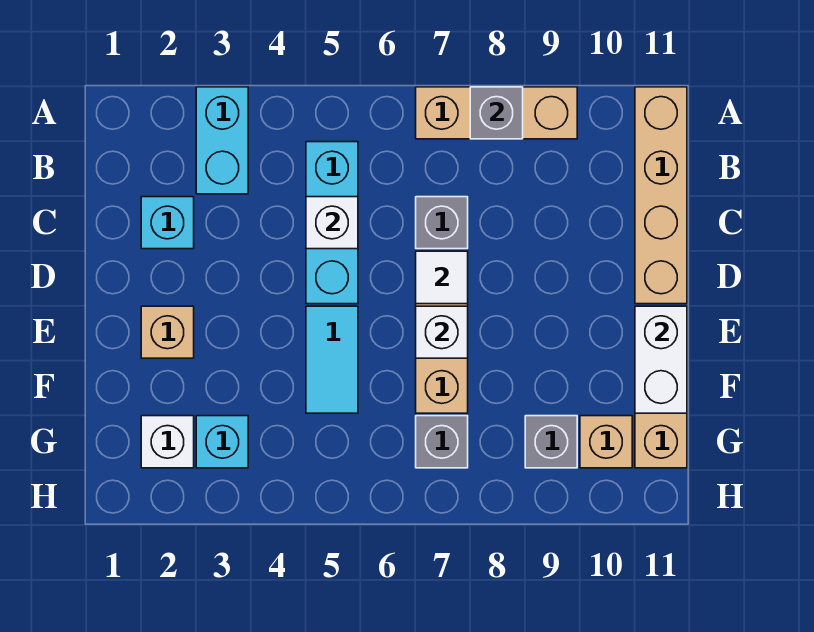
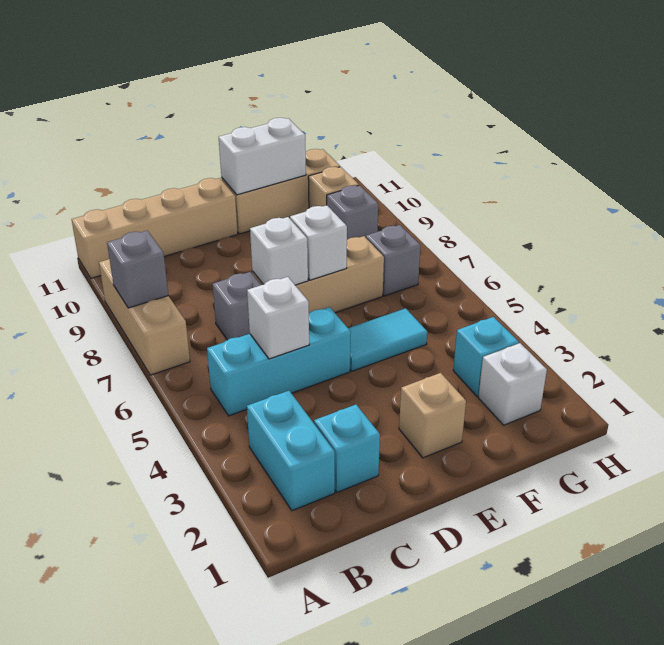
cyan 1x2 brick [196,87,248,194] -> cyan 1x2 brick turned to [247,391,335,511]
white 1x1 tile [416,251,468,304] -> white 1x1 brick [250,217,308,285]

